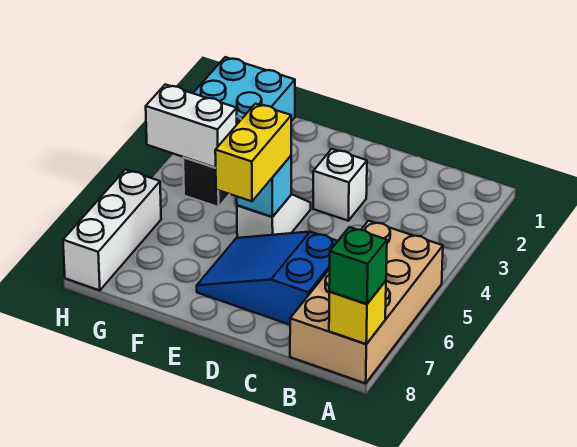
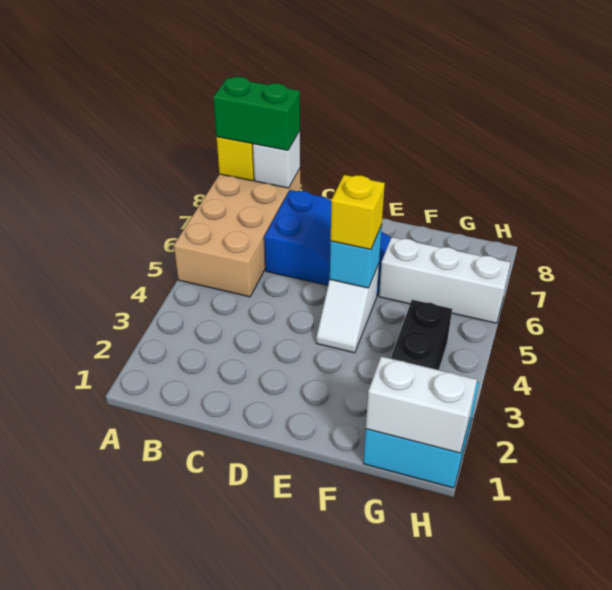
green 1x1 brick [329,227,387,304] -> green 1x2 brick [213,77,300,151]
white 1x1 brick [313,149,367,221] -> white 1x1 brick moved to [253,131,300,188]
yellow 1x2 brick [215,104,291,201] -> yellow 1x1 brick [331,175,385,250]
white 1x2 brick [146,84,237,168] -> white 1x2 brick moved to [366,356,477,453]
white 1x3 brick [63,170,161,290] -> white 1x3 brick turned to [379,237,510,323]

